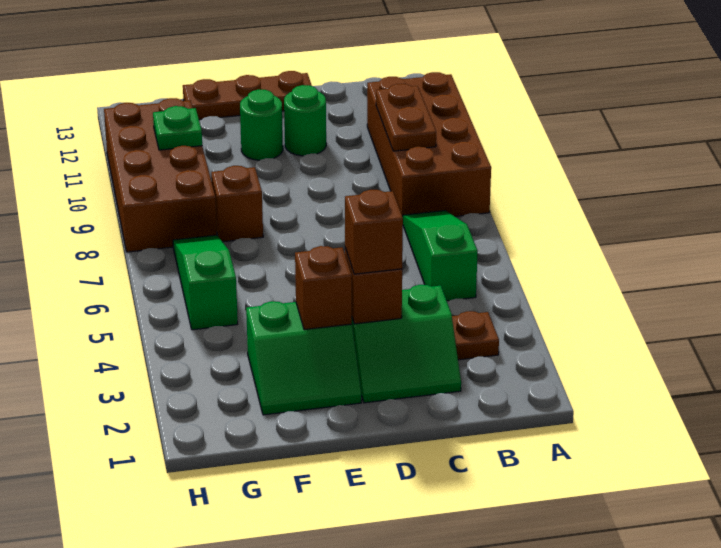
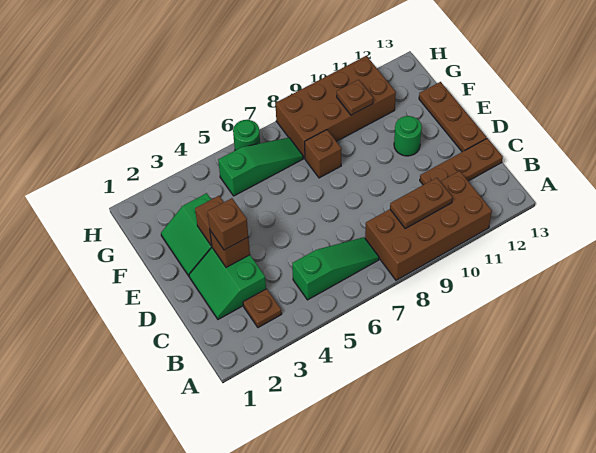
none -> brown 1x3 plate [420,138,503,185]
green 1x1 round brick [284,85,326,156] -> green 1x1 round brick moved to [233,120,260,150]
green 1x1 plate [153,106,202,150] -> brown 1x1 plate [337,80,373,115]

